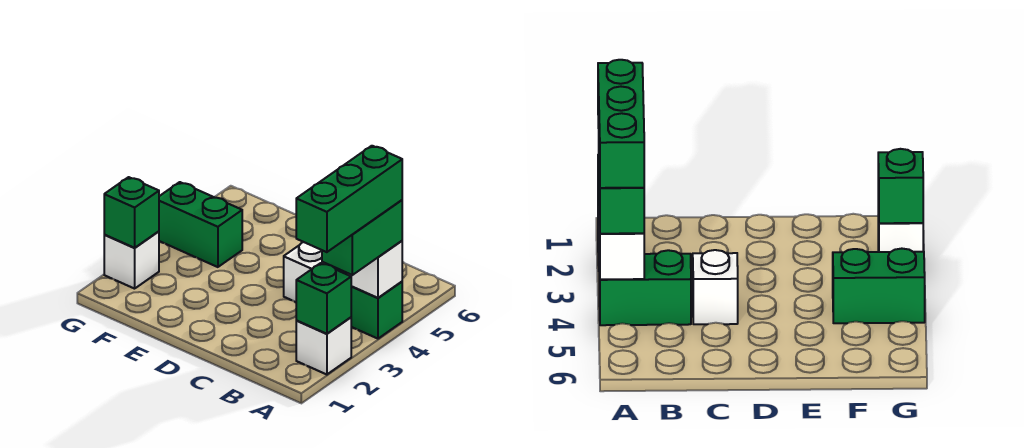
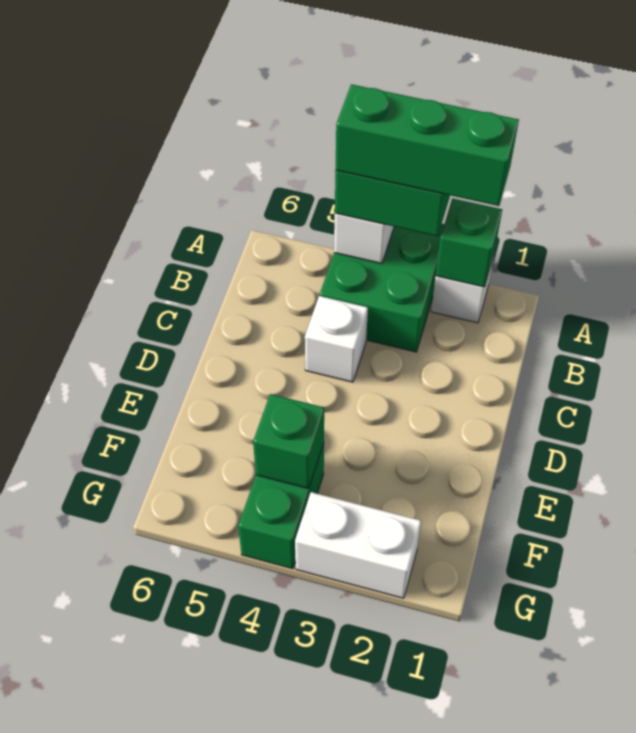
green 1x2 brick [325,263,402,339] -> green 2x2 brick [320,227,440,352]
white 1x1 brick [104,231,159,289] -> white 1x2 brick [295,492,421,598]
green 1x1 brick [104,177,159,248] -> green 1x1 brick moved to [253,394,324,488]

